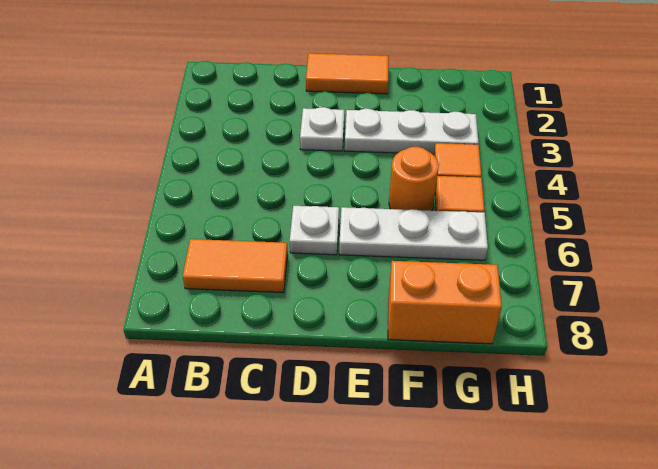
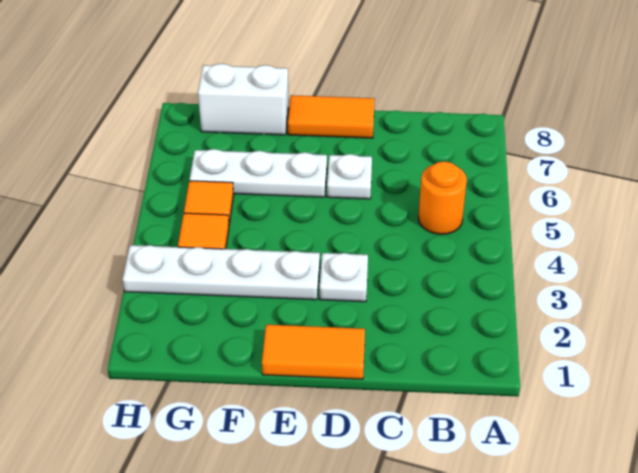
orange 1x2 tile [183,239,288,293] -> orange 1x2 tile moved to [288,95,374,138]
white 1x3 plate [345,109,479,154] -> white 1x4 plate [123,245,320,300]
orange 1x1 round brick [389,147,439,211] -> orange 1x1 round brick moved to [418,161,467,234]
orange 1x2 brick [388,261,502,344] -> white 1x2 brick [198,64,289,135]

